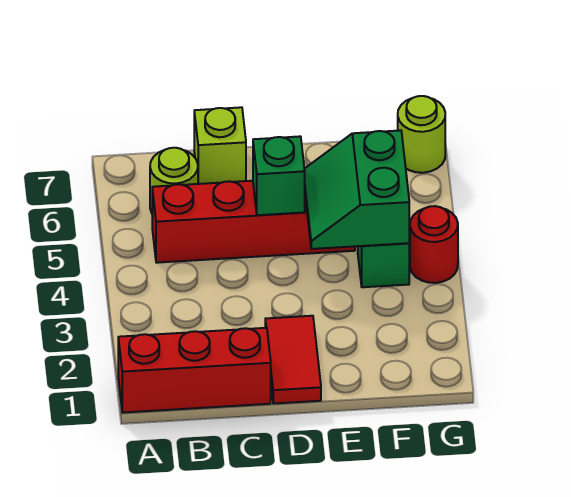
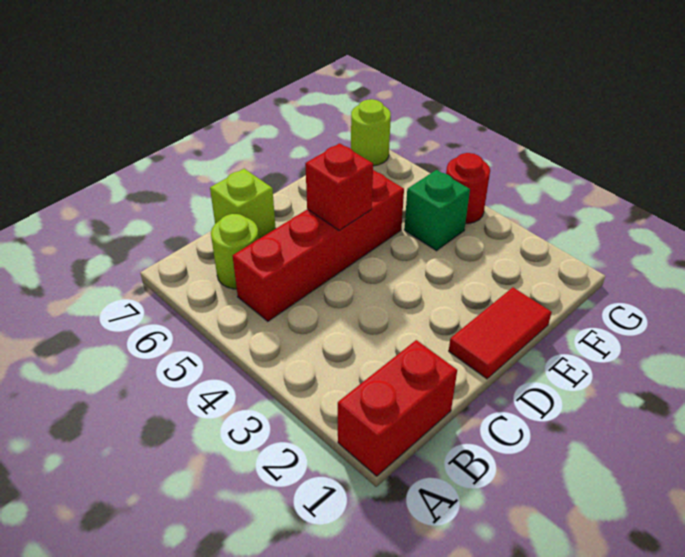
red 1x3 brick [118,328,271,413] -> red 1x2 brick [338,340,457,476]
red 1x2 tile [265,316,321,404] -> red 1x2 tile turned to [449,288,552,379]
green 1x1 brick [253,136,305,215] -> red 1x1 brick [305,143,373,230]
green 2x2 slope [304,130,409,249] -> none

